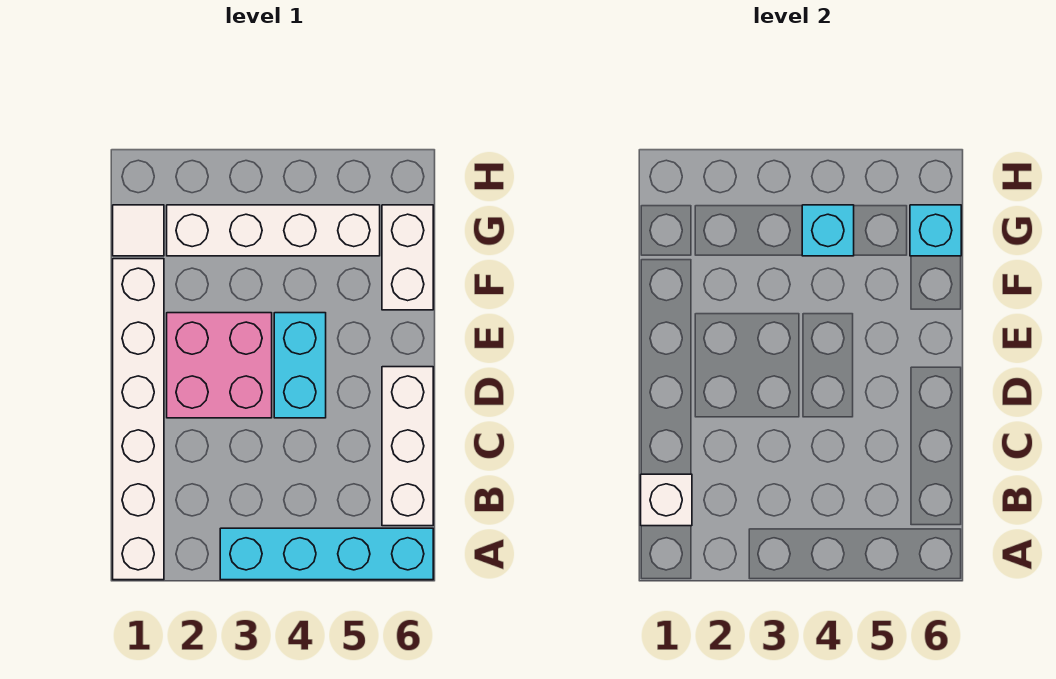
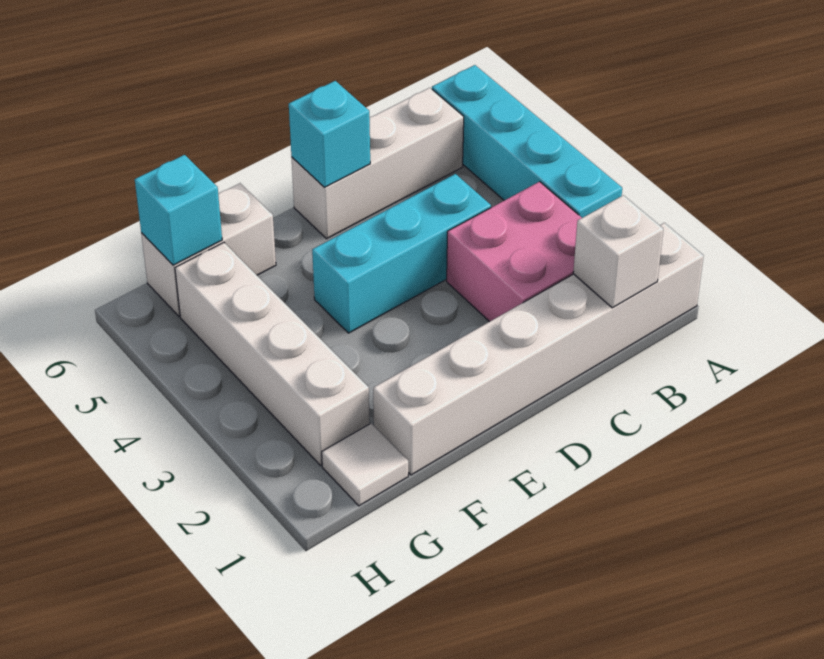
pink 2x2 brick [167,313,272,418] -> pink 2x2 brick moved to [447,182,582,322]
cyan 1x2 brick [274,313,326,418] -> cyan 1x3 brick [312,174,491,333]
cyan 1x1 brick [802,205,854,256] -> cyan 1x1 brick moved to [289,81,370,187]

